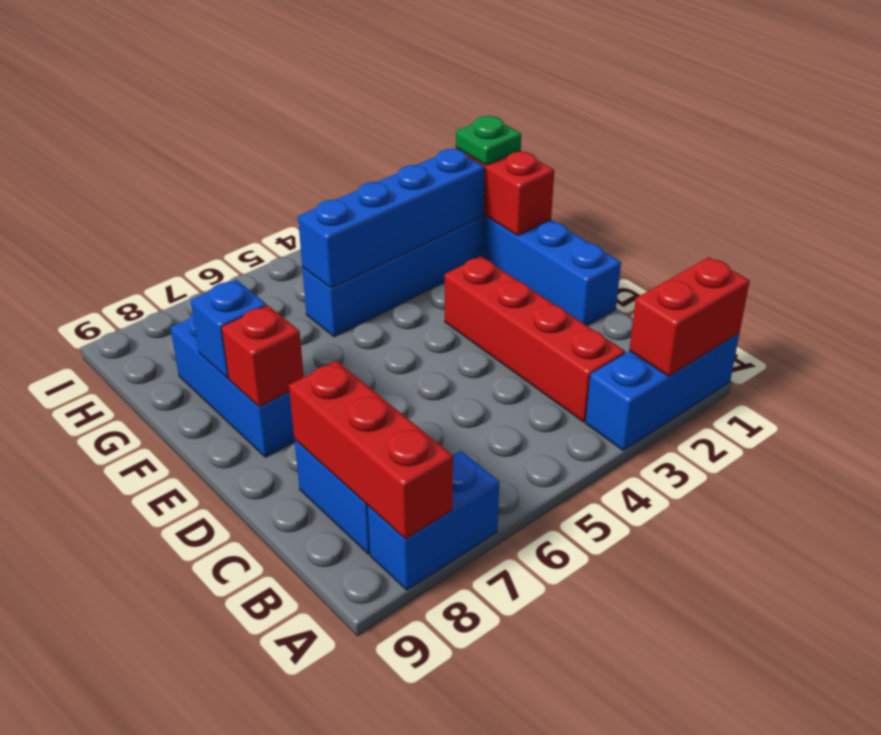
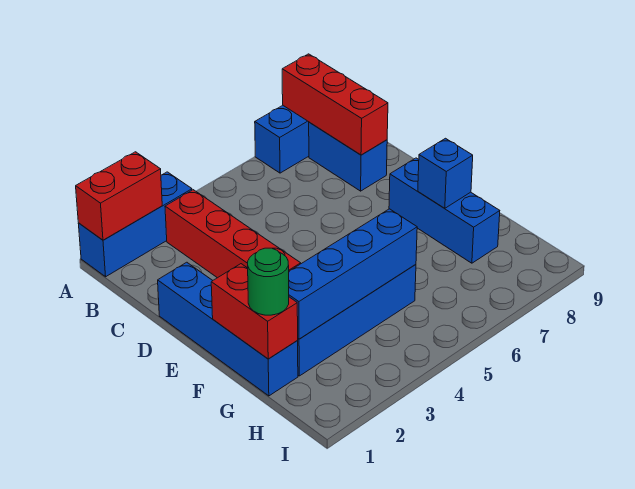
red 1x1 brick [222,305,304,407] -> none
green 1x1 plate [456,116,521,165] -> green 1x1 round brick [248,248,289,315]

